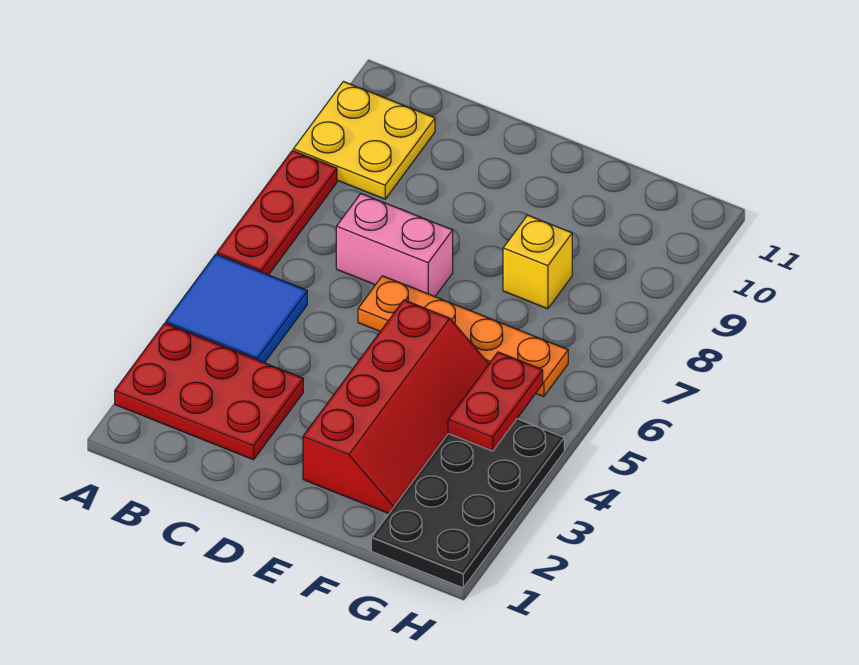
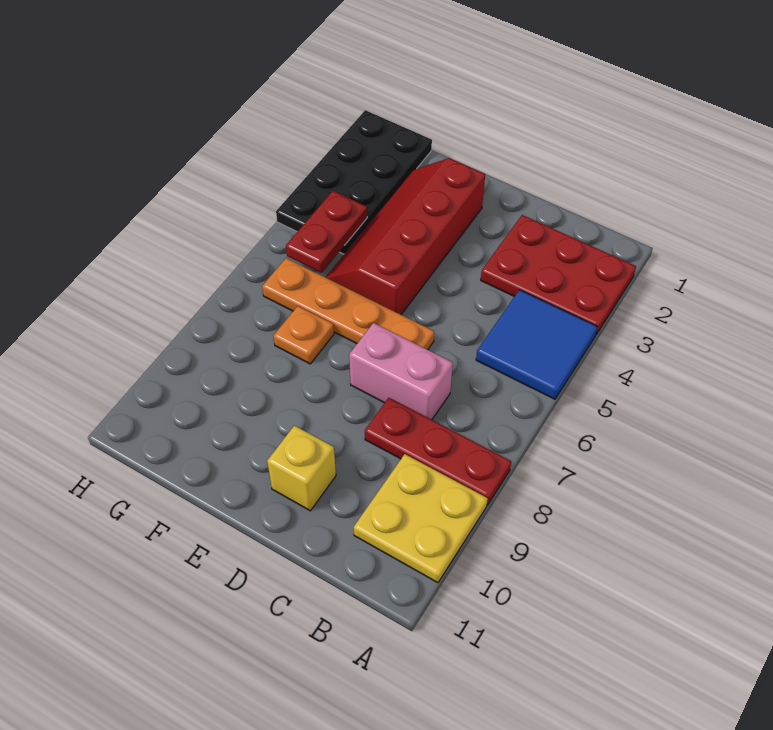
red 1x3 plate [217,151,337,275] -> red 1x3 plate turned to [365,398,511,505]
none -> orange 1x1 plate [274,306,334,364]
yellow 1x1 brick [503,215,572,309] -> yellow 1x1 brick moved to [267,426,336,511]

